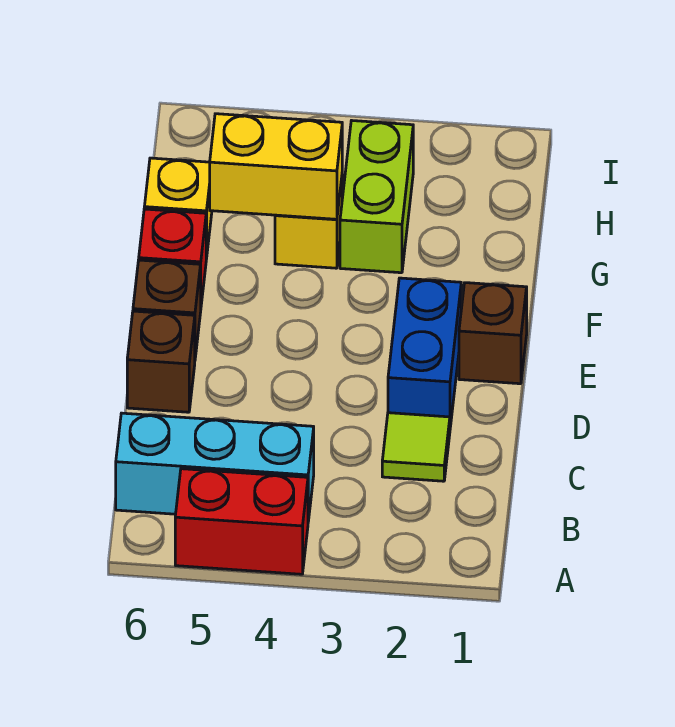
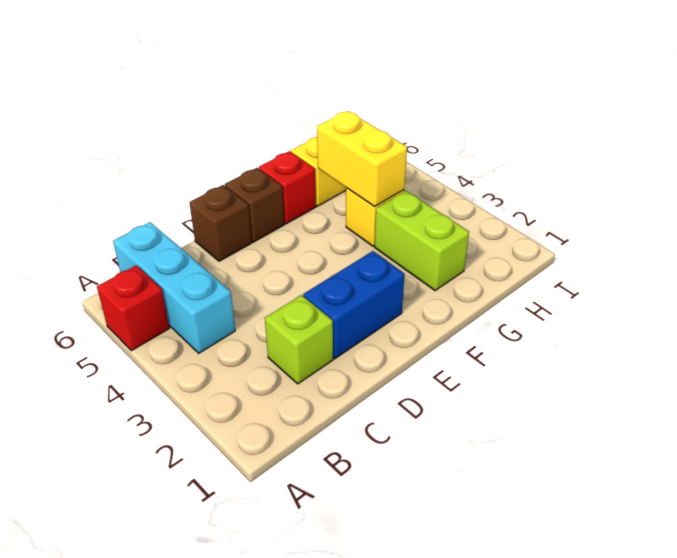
red 1x2 brick [175,469,308,574] -> red 1x1 brick [97,265,169,351]
lime 1x1 tile [382,413,450,481] -> lime 1x1 brick [265,295,333,384]
brown 1x1 brick [459,283,527,384] -> none
lime 1x2 brick [340,121,413,273] -> lime 1x2 brick turned to [375,191,469,291]

